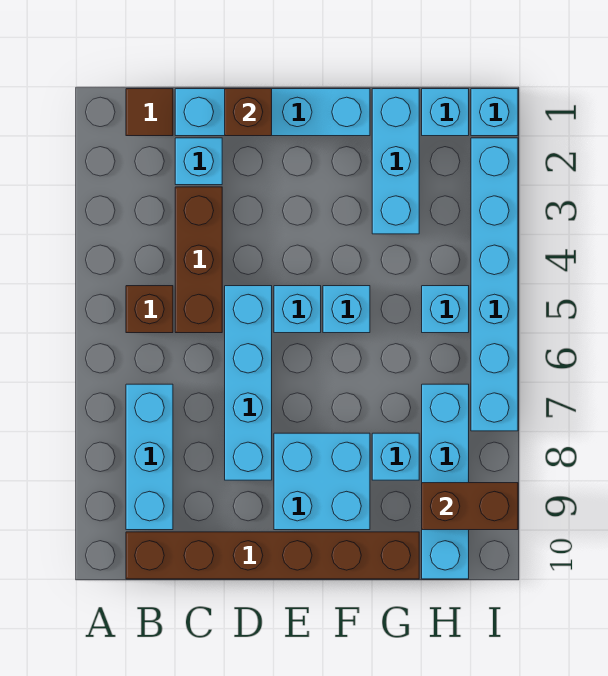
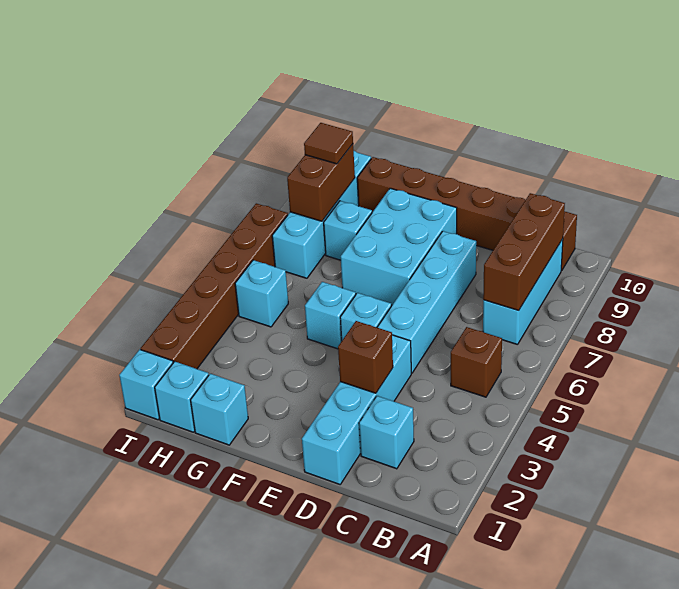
brown 1x1 tile [126,89,173,136] -> brown 1x1 tile moved to [304,123,353,164]
cyan 1x4 brick [175,89,370,136] -> cyan 1x4 brick turned to [302,335,411,484]
brown 1x3 brick [175,187,222,333] -> brown 1x3 brick moved to [483,193,565,311]
brown 1x1 brick [225,89,272,136] -> brown 1x1 brick moved to [338,321,393,393]
cyan 2x2 brick [274,433,370,530] -> cyan 2x3 brick [341,188,457,305]
cyan 1x3 brick [372,89,419,234] -> cyan 1x1 brick [191,374,248,445]
brown 1x2 brick [422,483,518,530] -> brown 1x2 brick turned to [287,144,355,221]
cyan 1x6 brick [471,138,518,431] -> brown 1x6 brick [141,203,288,369]

